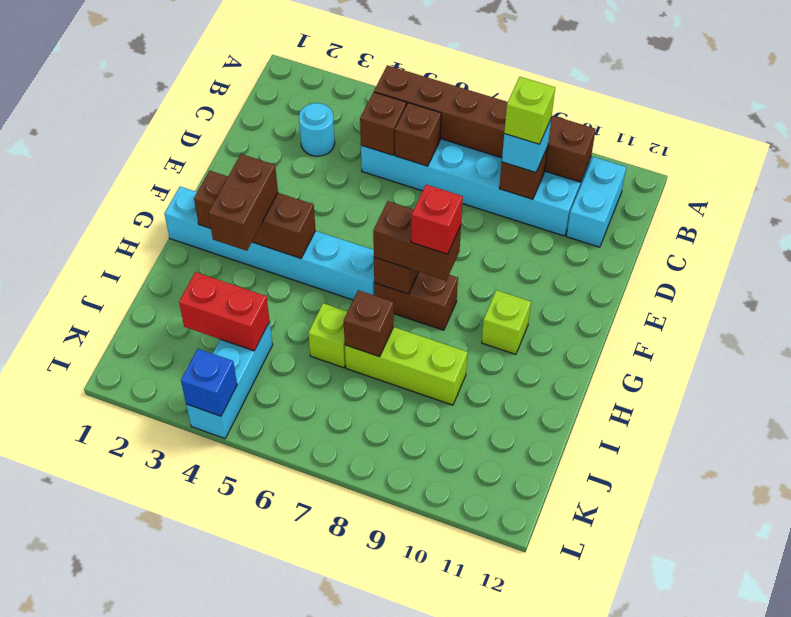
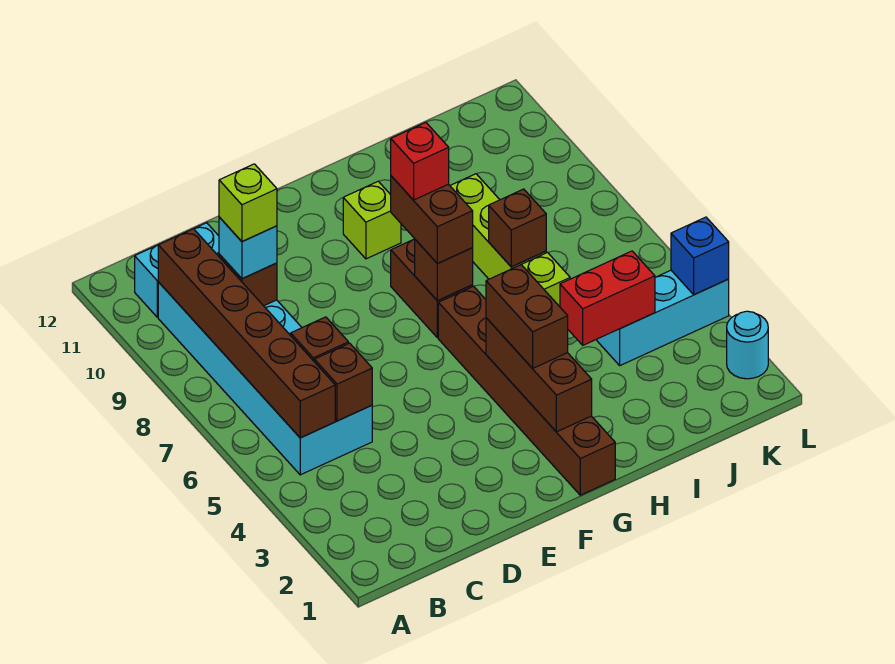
cyan 1x1 round brick [299,103,335,156] -> cyan 1x1 round brick moved to [727,311,768,379]
cyan 1x6 brick [164,186,375,300] -> brown 1x6 brick [438,286,615,495]
brown 1x2 brick [208,154,278,251] -> brown 1x2 brick turned to [486,265,568,368]
red 1x2 brick [179,272,270,351] -> red 1x2 brick turned to [560,251,655,345]

